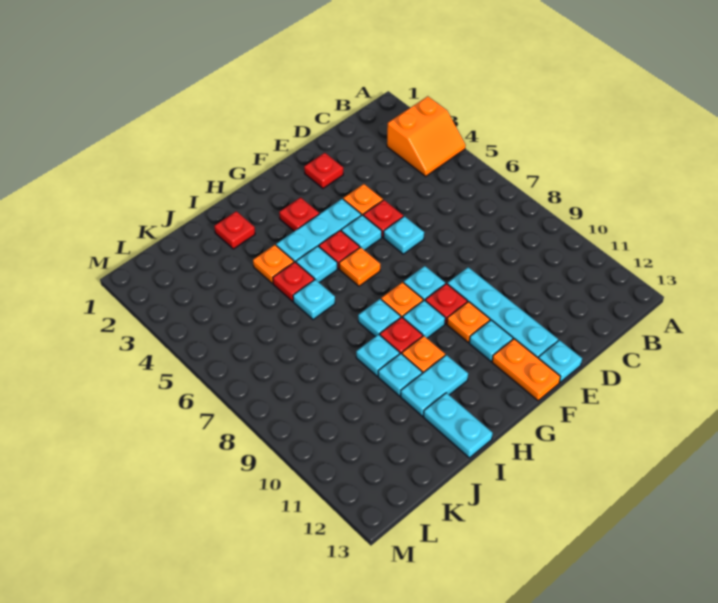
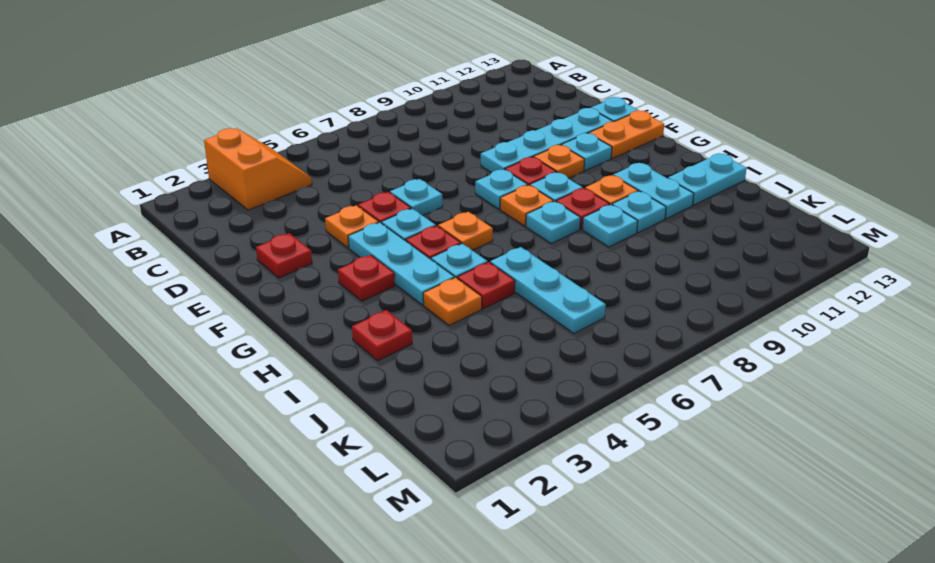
cyan 1x1 plate [293,280,335,320] -> cyan 1x3 plate [490,247,606,333]

